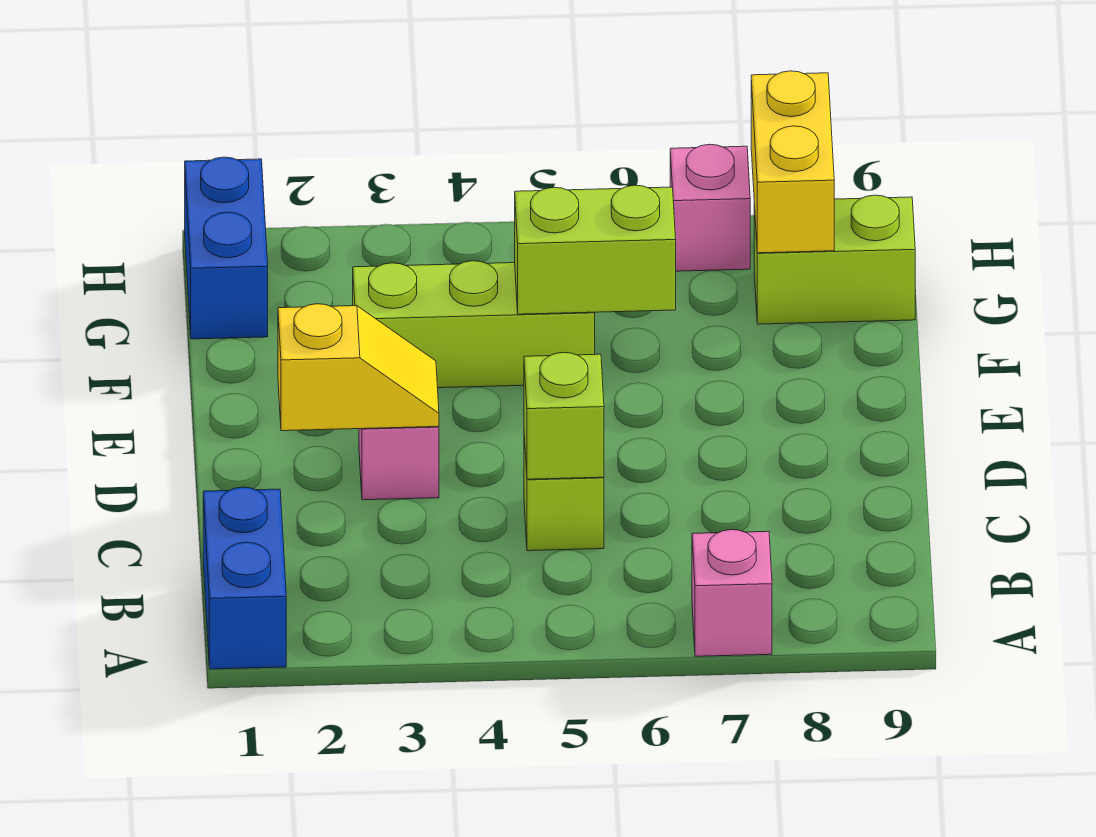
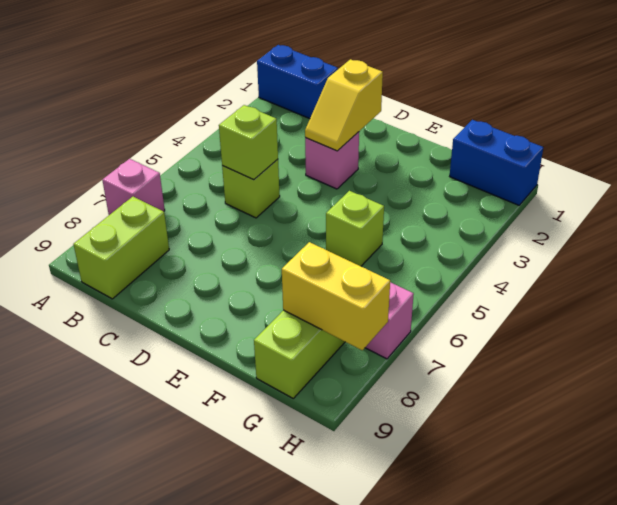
lime 1x3 brick [353,261,595,388] -> lime 1x1 brick [326,191,384,266]
lime 1x2 brick [515,185,676,314] -> lime 1x2 brick moved to [73,197,169,299]

